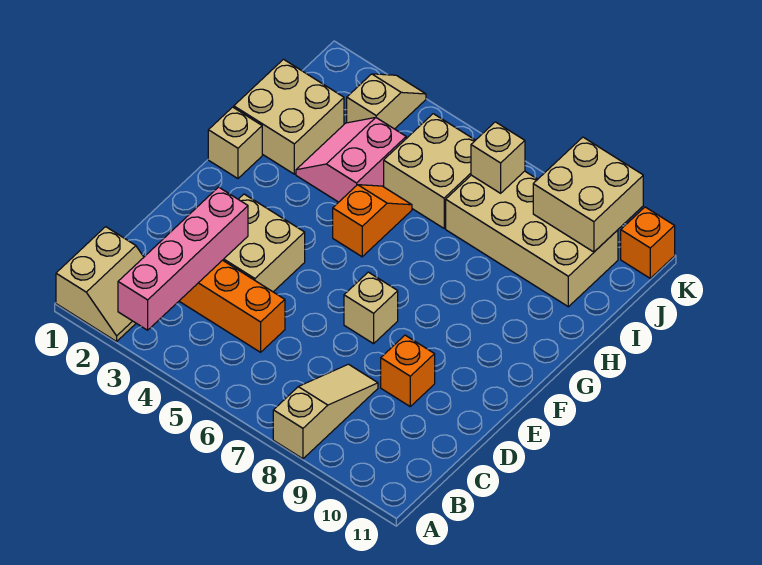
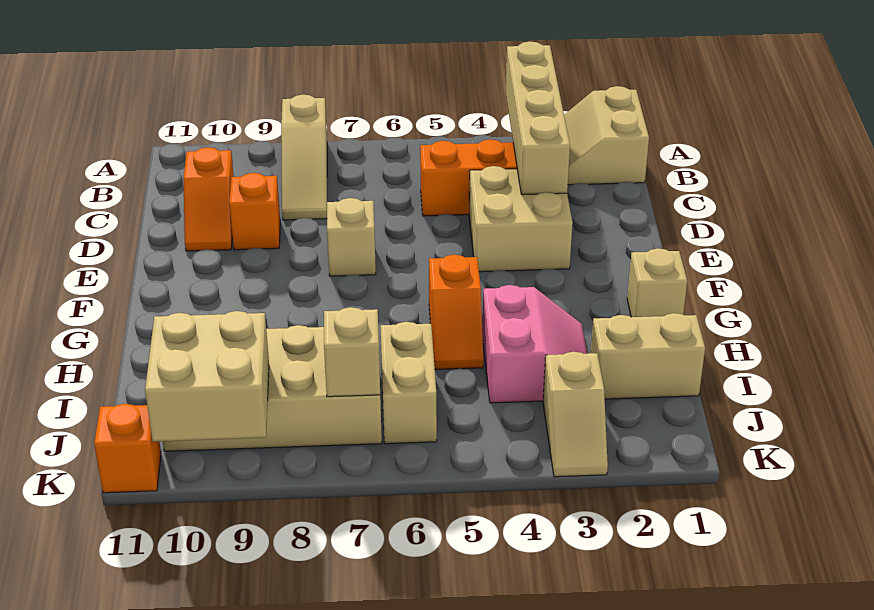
pink 1x4 brick [118,187,248,330] -> tan 1x4 brick [506,41,570,195]
none -> orange 1x2 slope [183,147,234,251]
tan 2x2 brick [234,59,344,174] -> tan 1x2 brick [591,313,705,399]
tan 2x2 brick [384,114,475,228] -> tan 1x2 brick [380,322,437,444]

